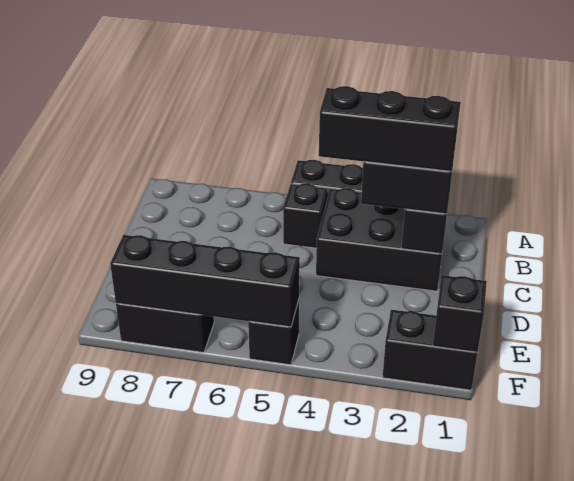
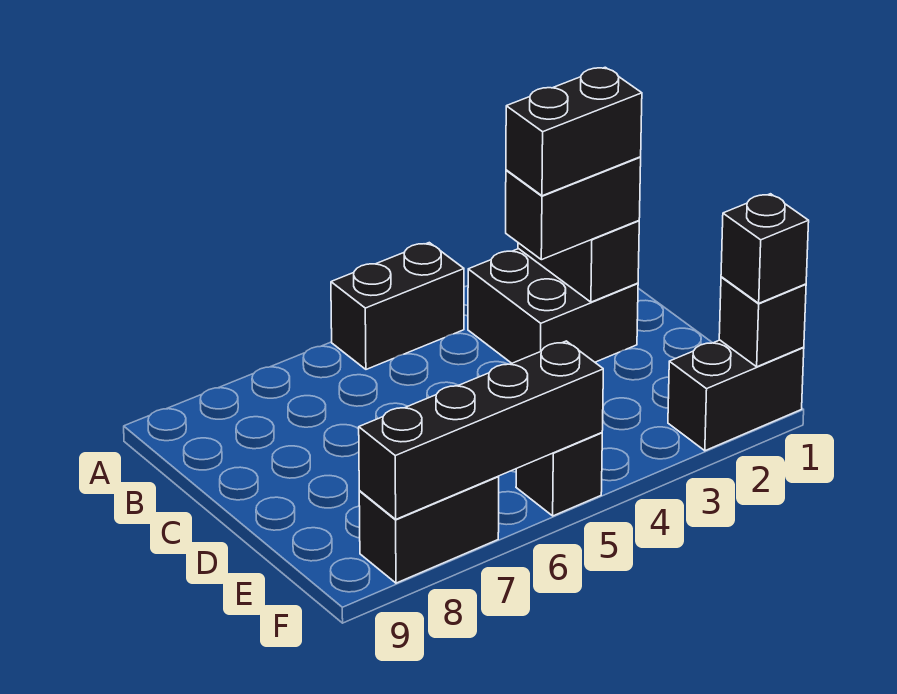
black 2x3 brick [316,188,445,291] -> black 2x2 brick [468,249,638,363]
black 1x1 brick [283,184,328,248] -> black 1x1 brick moved to [721,194,809,303]
black 1x3 brick [319,86,461,171] -> black 1x2 brick [506,67,642,196]

